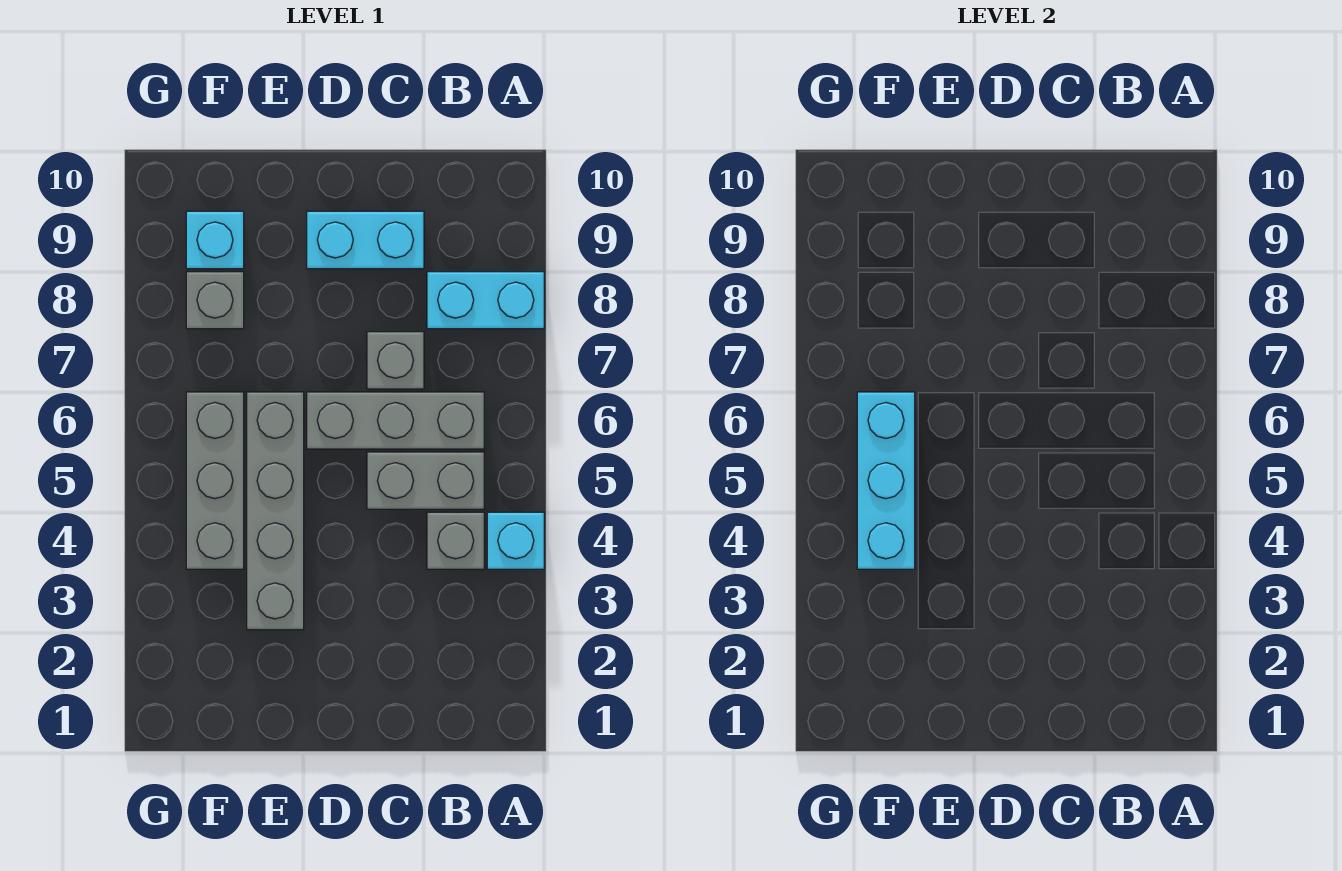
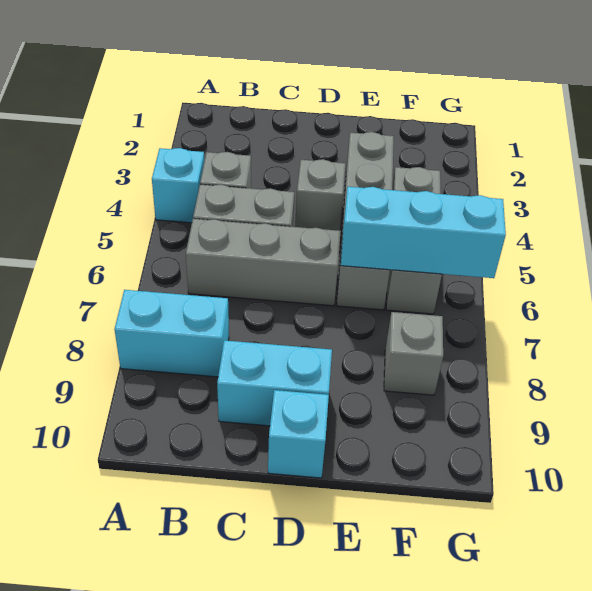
grey 1x1 brick [367,332,424,389] -> grey 1x1 brick moved to [295,159,345,231]
cyan 1x3 brick [857,392,915,569] -> cyan 1x3 brick turned to [341,187,506,278]
cyan 1x1 brick [186,211,244,269] -> cyan 1x1 brick moved to [268,390,329,478]

